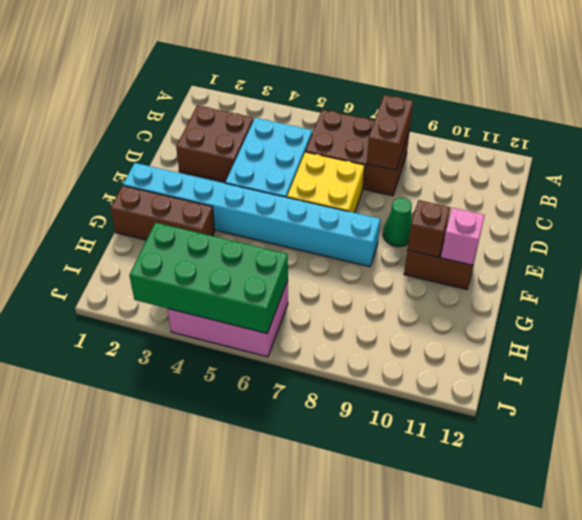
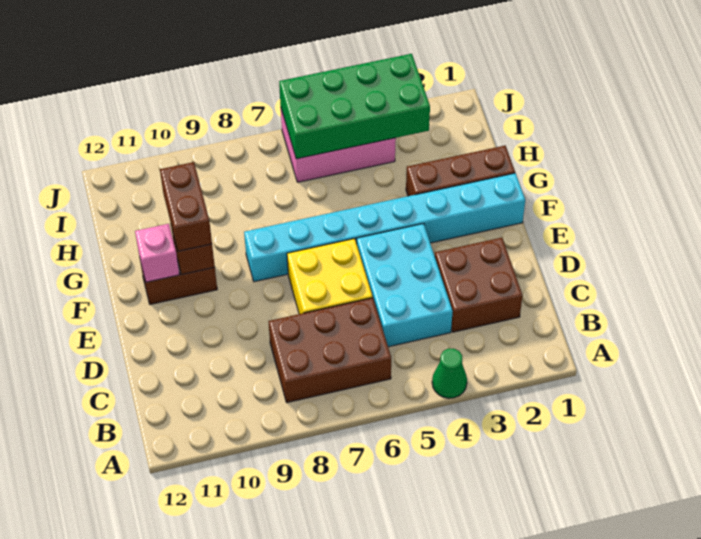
brown 1x2 brick [367,95,413,170] -> brown 1x2 brick moved to [160,162,212,251]
green 1x1 cone [383,198,412,247] -> green 1x1 cone moved to [432,348,467,398]

